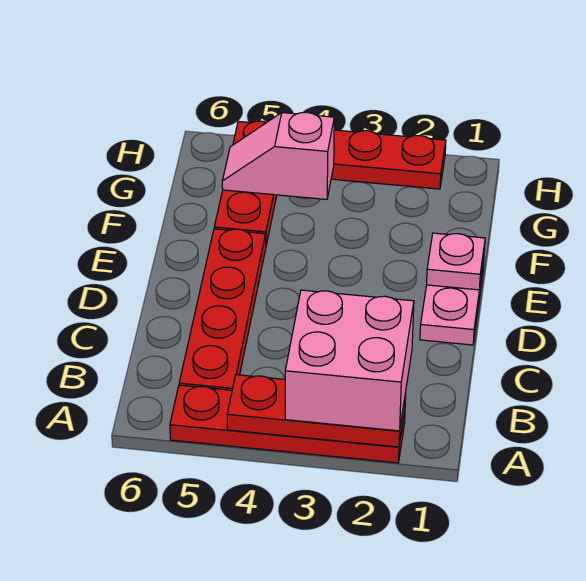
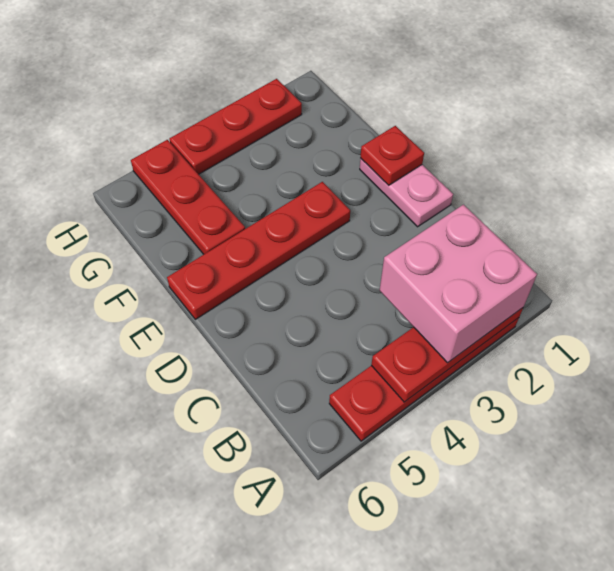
red 1x4 plate [179,229,266,390] -> red 1x4 plate turned to [167,182,350,319]
pink 1x1 plate [427,233,485,290] -> red 1x1 plate [360,126,424,185]
pink 1x2 slope [222,112,334,199] -> none

